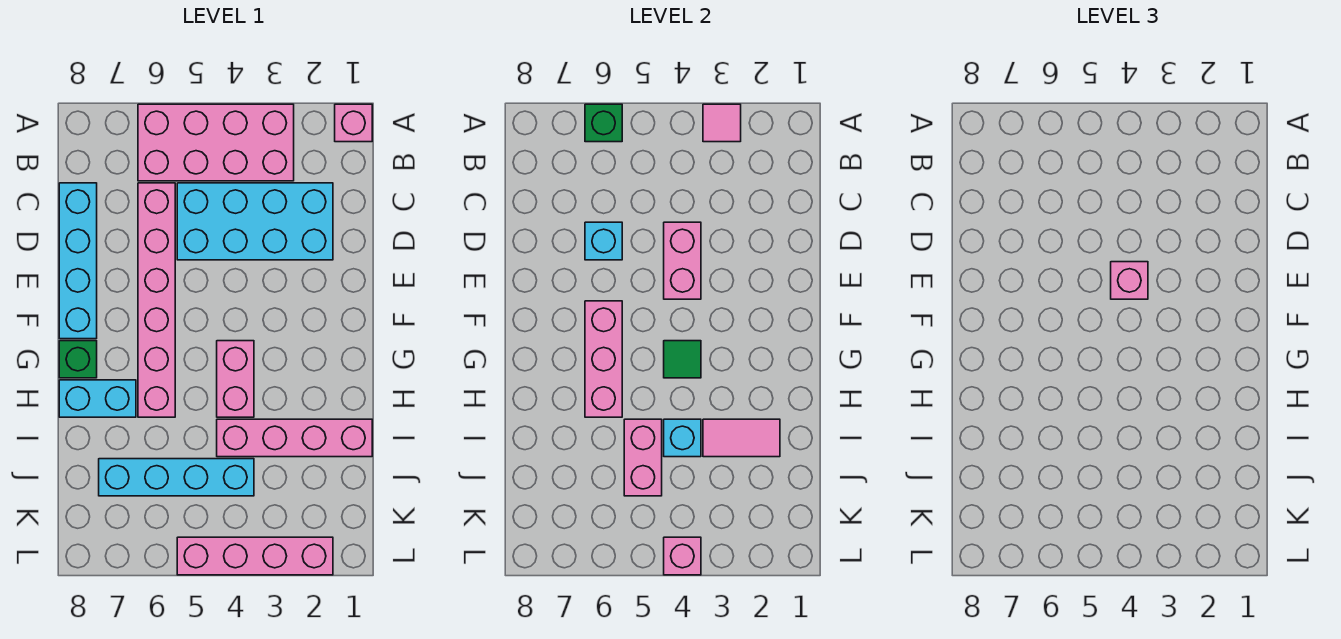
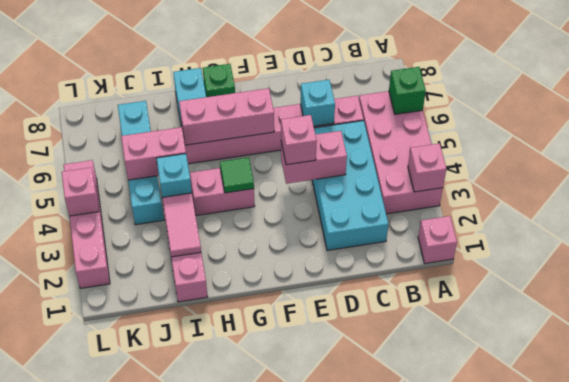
pink 1x1 tile [703,104,741,142] -> pink 1x1 brick [408,143,446,192]
cyan 1x4 brick [59,183,97,339] -> none

